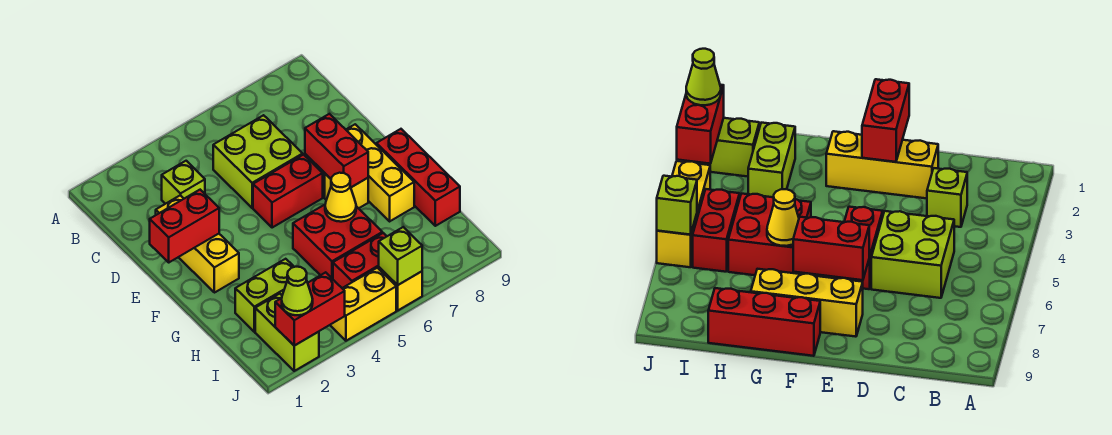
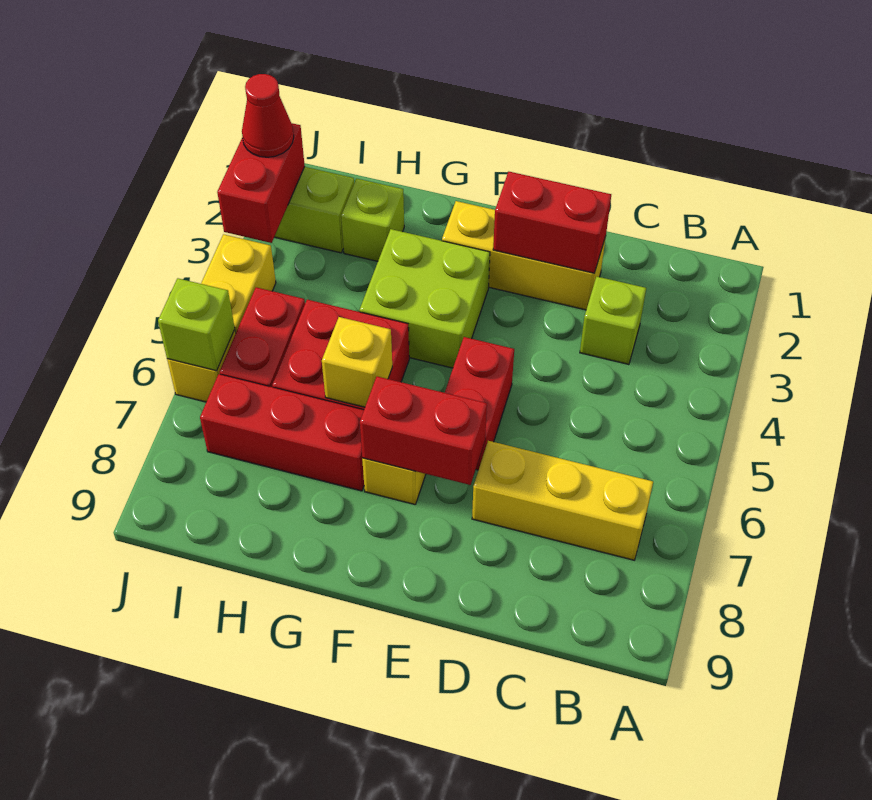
lime 2x2 brick [213,115,303,208] -> lime 2x2 brick moved to [359,229,490,368]
red 1x2 brick [150,190,219,262] -> red 1x2 brick turned to [493,172,611,273]
yellow 1x3 brick [346,124,414,221] -> yellow 1x3 brick moved to [472,441,653,560]
red 1x3 brick [377,129,460,226] -> red 1x3 brick moved to [200,374,364,491]
yellow 1x1 cone [325,173,356,222] -> yellow 1x1 brick [322,317,392,407]
lime 1x2 brick [235,259,294,332] -> lime 1x1 brick [341,178,404,261]
lime 1x1 cone [282,267,313,315] -> red 1x1 cone [242,74,294,157]

